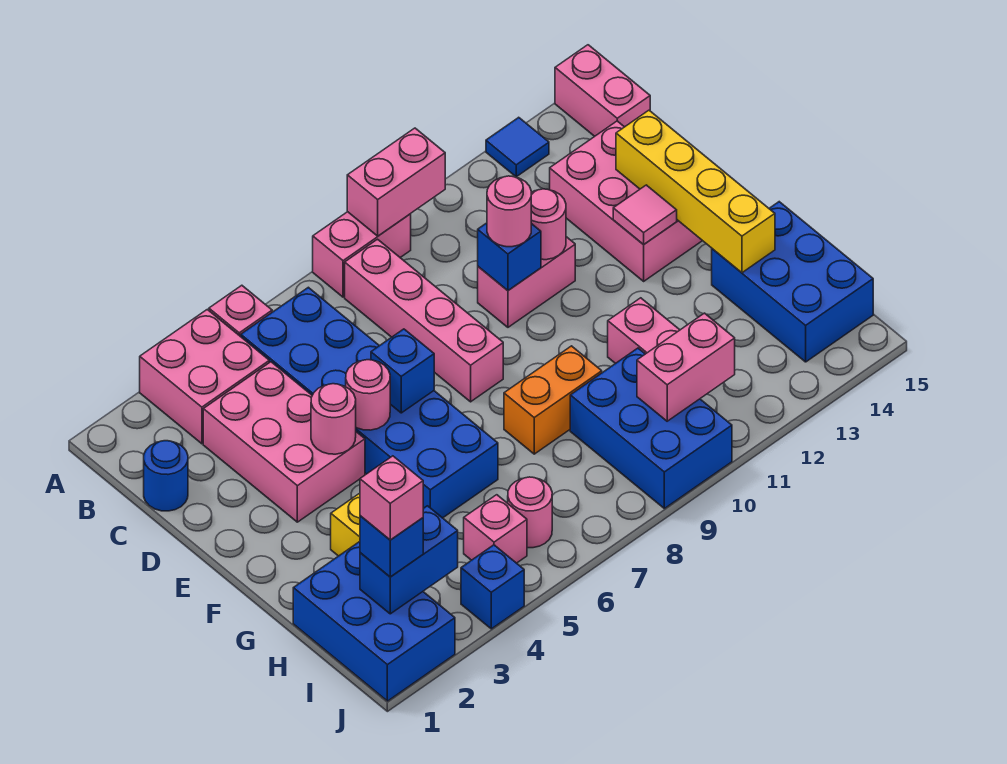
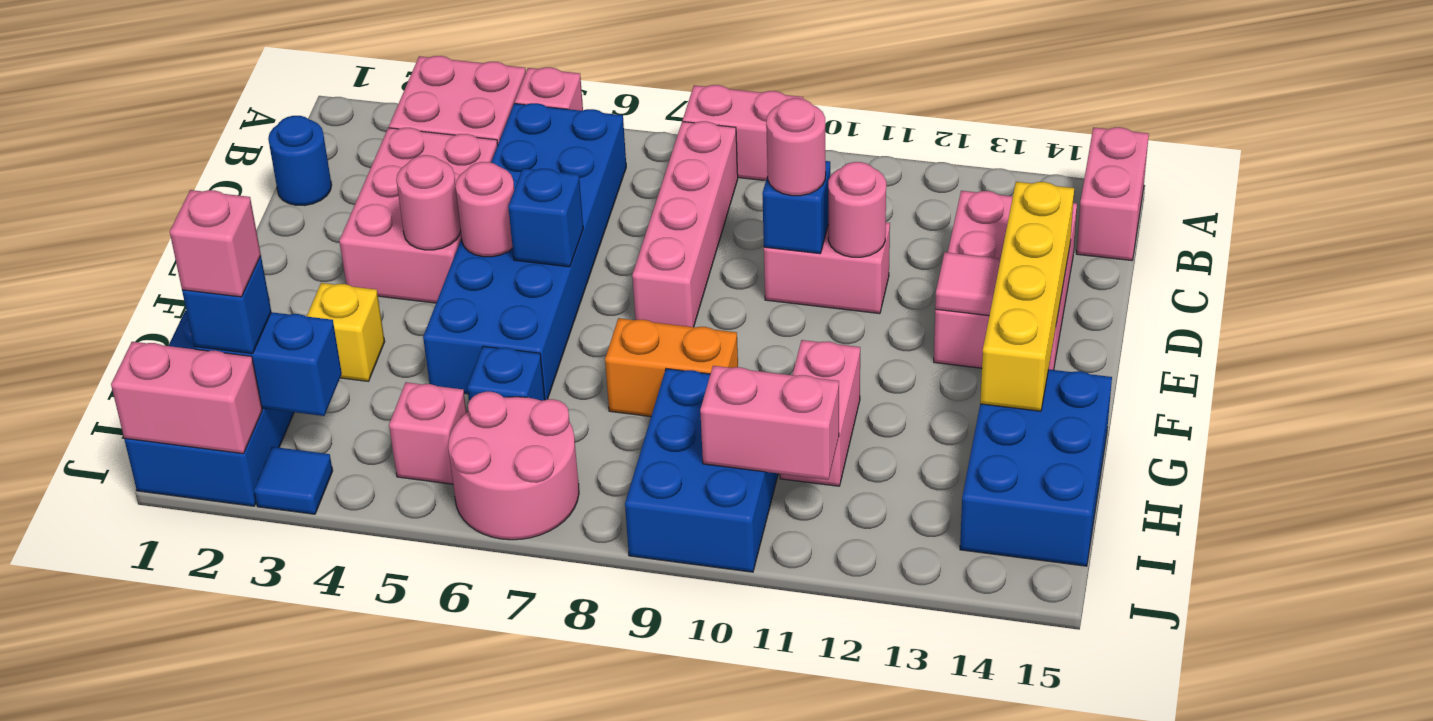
pink 1x2 brick [347,128,445,236] -> pink 1x2 brick moved to [111,342,262,454]
blue 1x1 tile [486,117,549,177] -> blue 1x1 tile moved to [254,447,333,514]
pink 1x1 round brick [508,477,552,548] -> pink 2x2 round brick [448,392,579,540]
blue 1x1 brick [461,545,524,629] -> blue 1x1 brick moved to [467,346,545,401]

